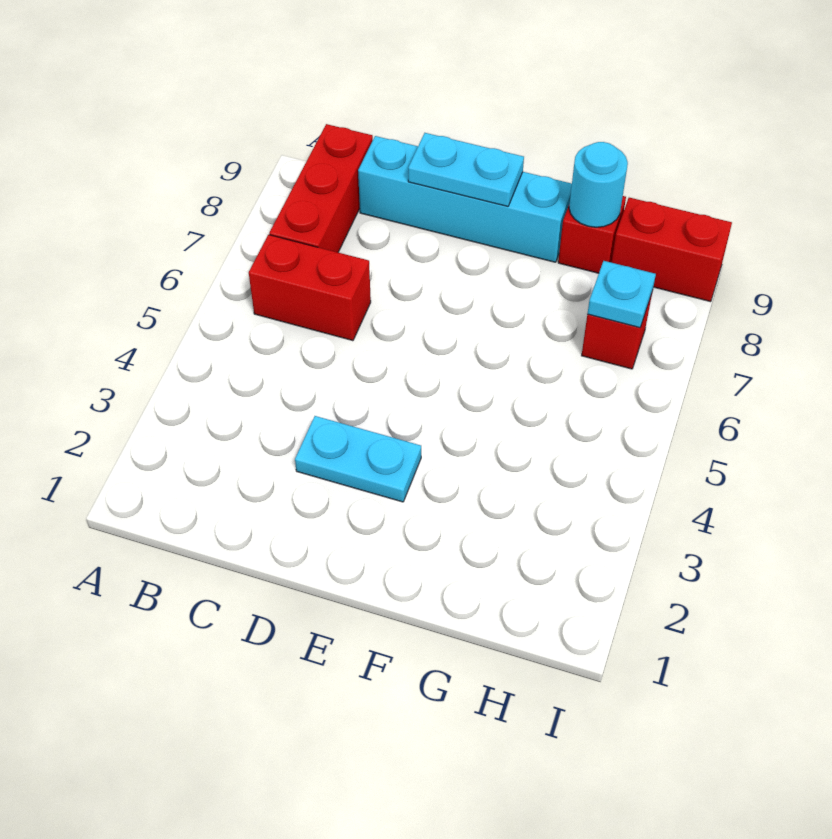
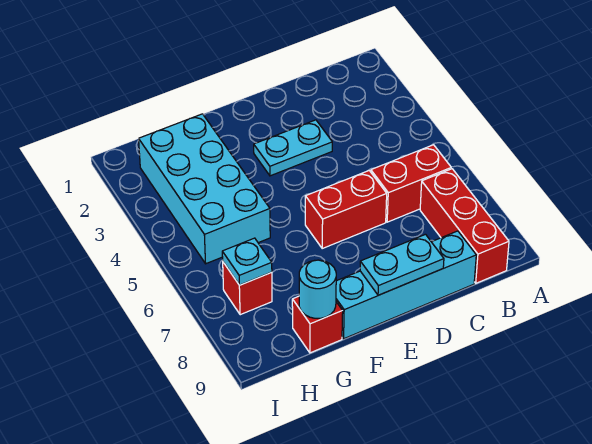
none -> cyan 2x4 brick [139,114,270,264]
red 1x2 brick [611,198,732,302] -> red 1x2 brick moved to [305,171,387,248]

